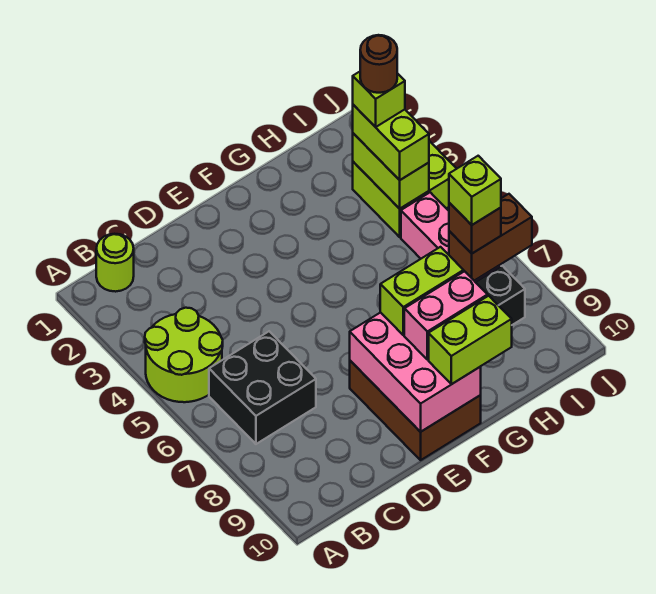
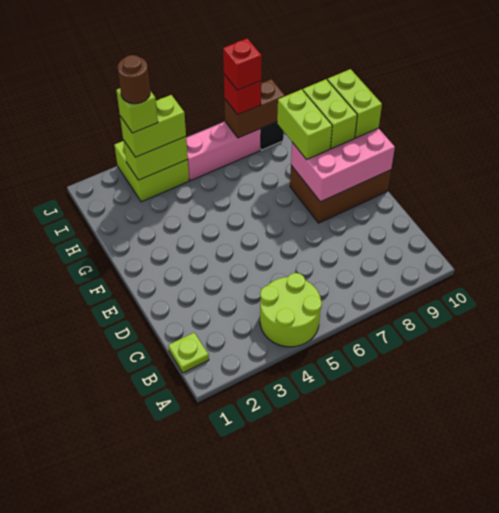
lime 1x1 round brick [96,234,134,292] -> lime 1x1 plate [168,333,209,373]
black 2x2 brick [209,331,316,444] -> none
pink 1x2 brick [404,271,488,360] -> lime 1x2 brick [303,79,357,149]
brown 1x2 brick [449,194,532,281] -> brown 1x2 brick turned to [224,79,285,138]
brown 1x1 brick [449,203,501,253] -> red 1x1 brick [224,74,261,115]
lime 1x1 brick [449,156,501,225] -> red 1x1 brick [223,38,262,90]

